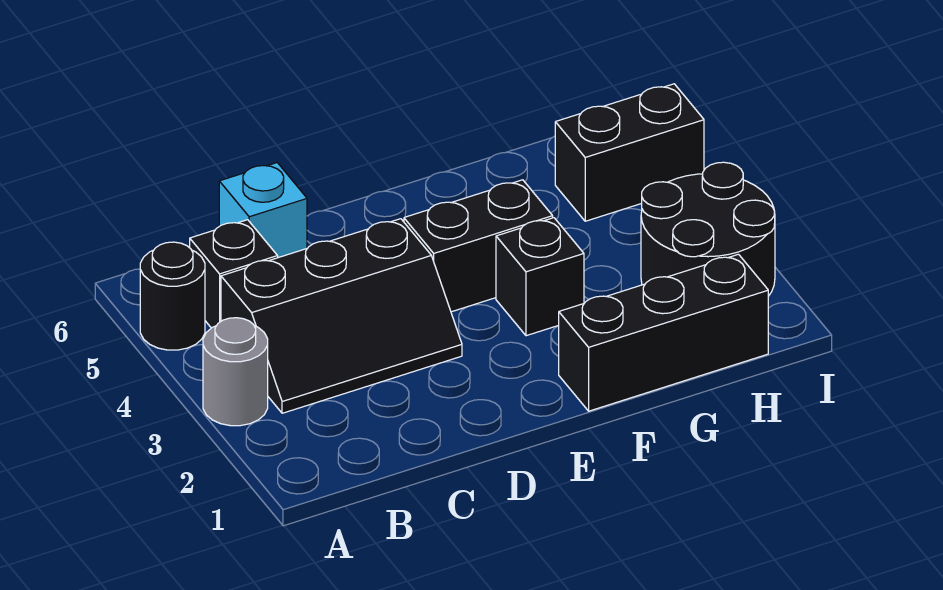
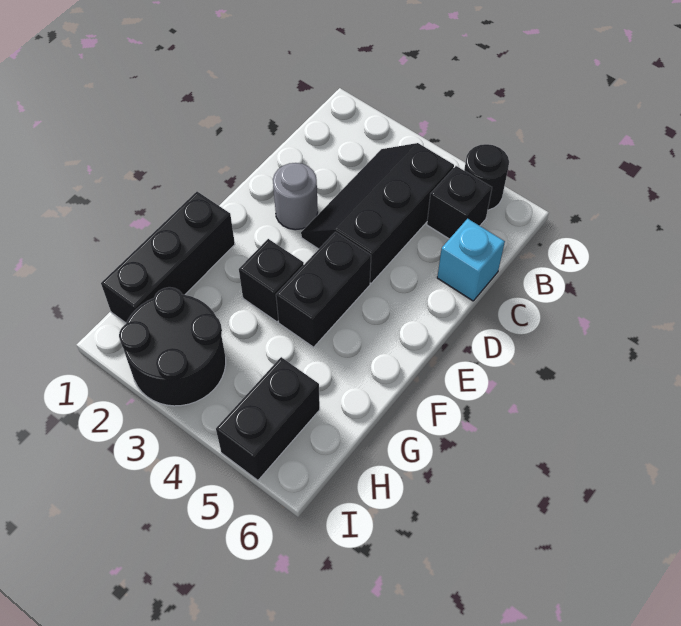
grey 1x1 round brick [203,318,268,426] -> grey 1x1 round brick moved to [273,163,318,230]

